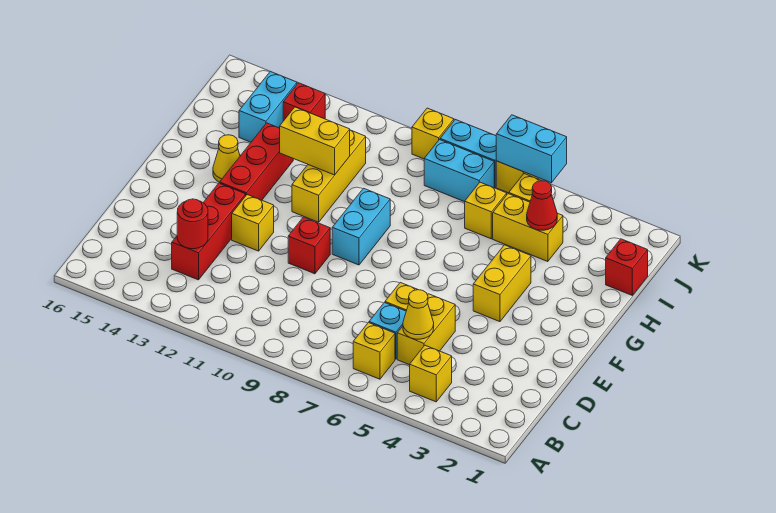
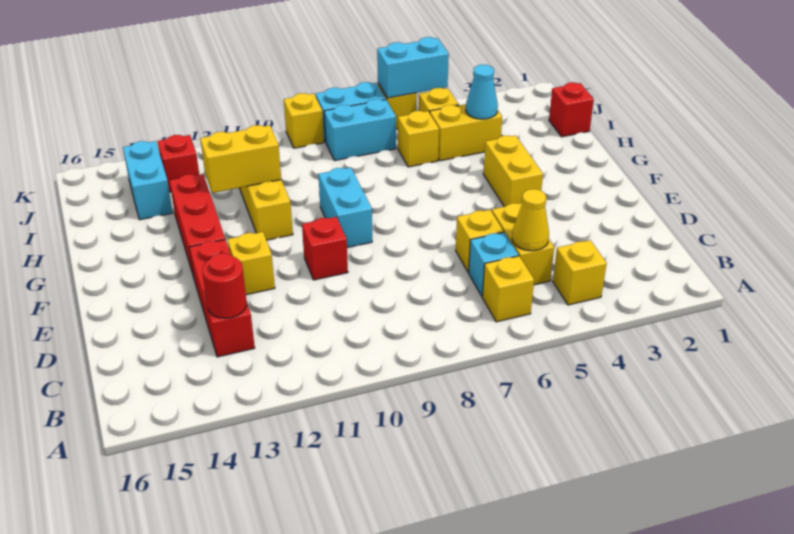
yellow 1x1 cone [213,135,240,182] -> none
red 1x1 cone [527,181,557,230] -> cyan 1x1 cone [466,65,498,119]

